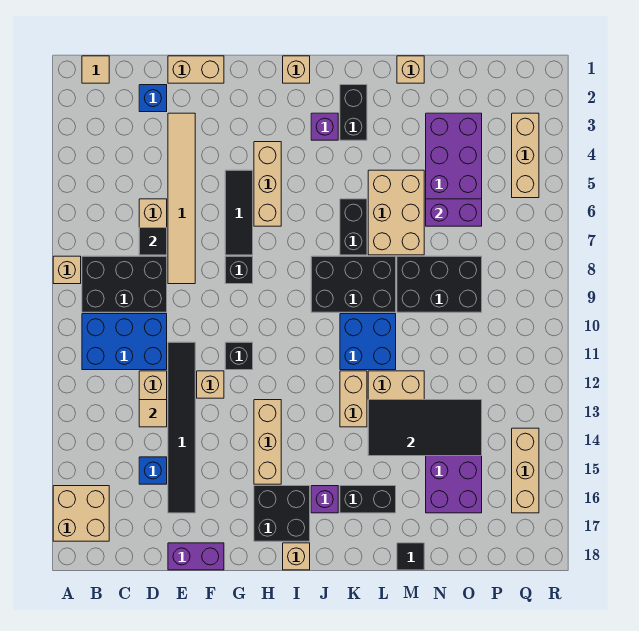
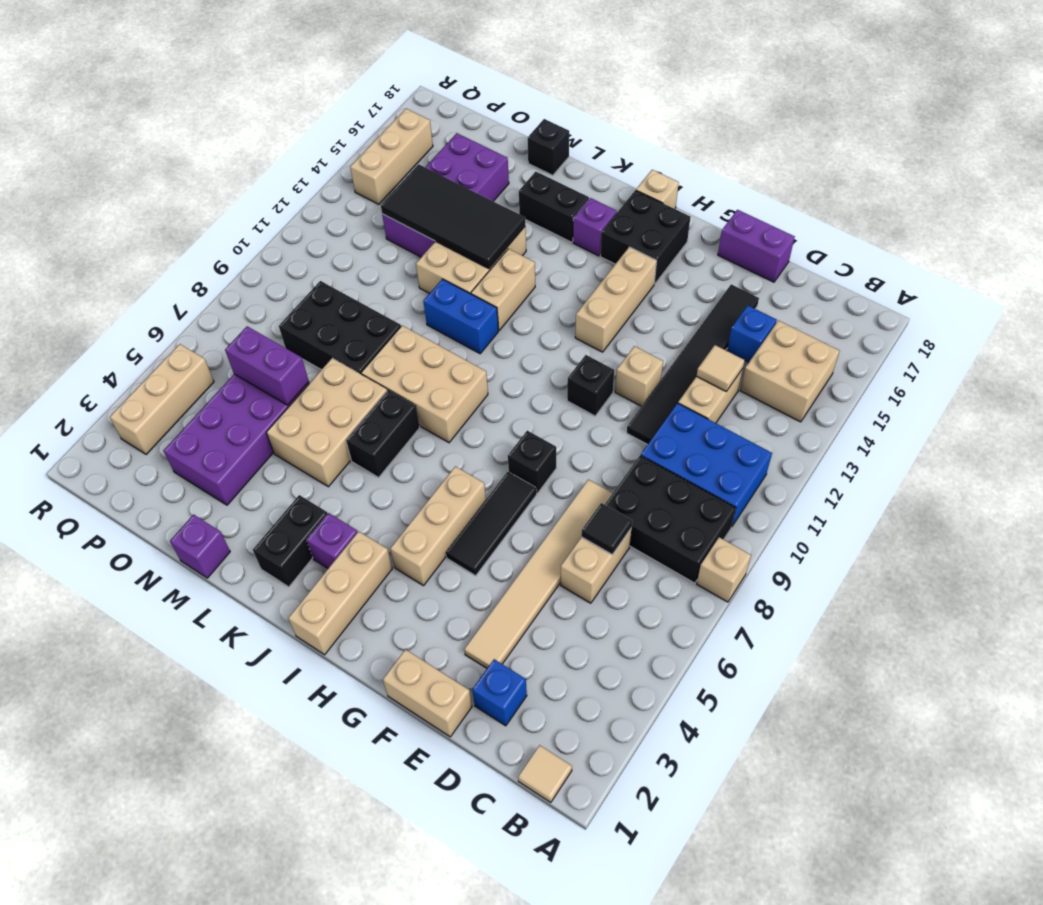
tan 2x2 brick [53,486,109,541] -> tan 2x2 brick moved to [740,321,839,422]
tan 1x1 brick [283,56,310,83] -> tan 1x3 brick [288,531,392,655]
black 2x3 brick [311,256,396,312] -> tan 2x3 brick [361,326,488,442]
blue 2x2 brick [340,314,396,370] -> blue 1x2 brick [423,279,498,354]
tan 1x1 brick [397,56,424,83] -> purple 1x1 brick [170,515,230,578]
black 1x1 tile [397,543,424,570] -> black 1x1 brick [528,119,569,175]

